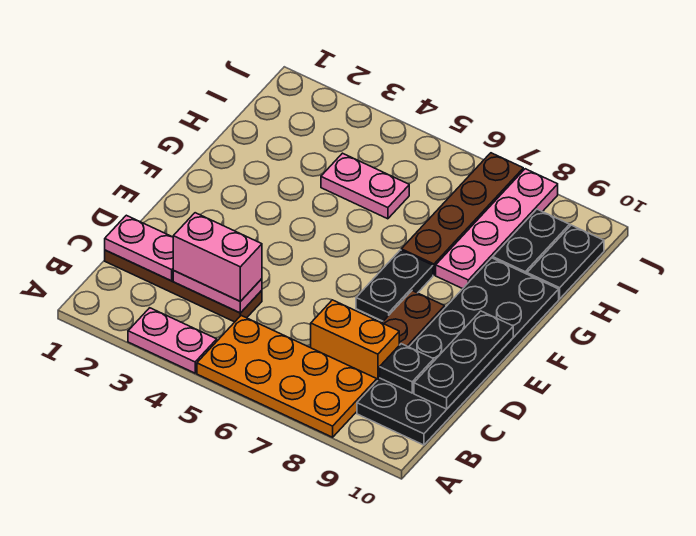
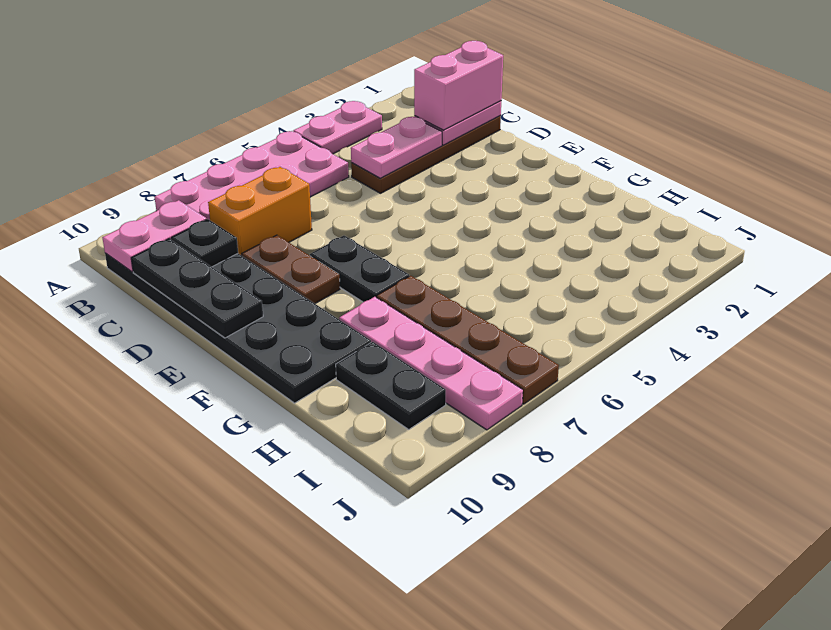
orange 2x4 plate [197,316,377,437] -> pink 2x4 plate [155,131,349,220]
pink 1x2 brick [173,213,262,301] -> pink 1x2 brick moved to [414,41,503,130]
pink 1x2 plate [321,153,409,219] -> pink 1x2 plate moved to [102,200,207,272]
black 1x2 plate [527,225,604,299] -> none

